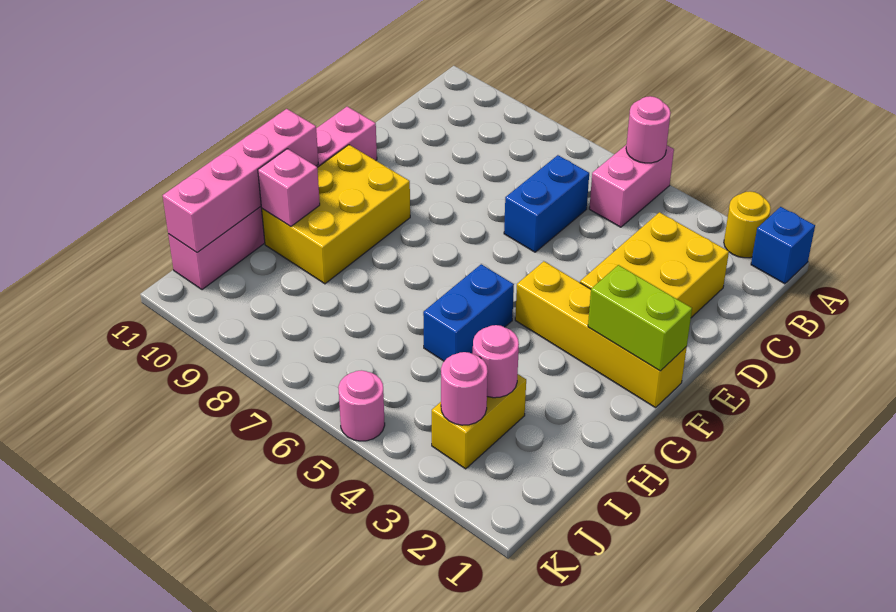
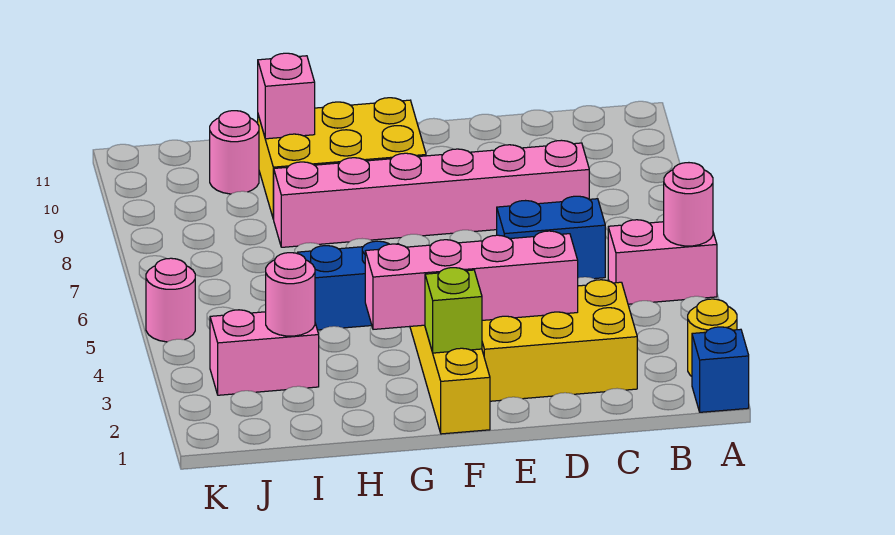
pink 1x6 brick [168,107,377,290] -> pink 1x6 brick moved to [274,140,589,247]
lime 1x2 brick [588,265,692,371] -> lime 1x1 brick [425,268,482,353]
pink 1x4 brick [163,109,318,252] -> pink 1x4 brick moved to [365,231,578,329]
yellow 1x2 brick [432,374,526,469] -> pink 1x2 brick [210,310,319,395]
pink 1x1 round brick [441,352,488,425] -> pink 1x1 round brick moved to [210,111,259,194]

